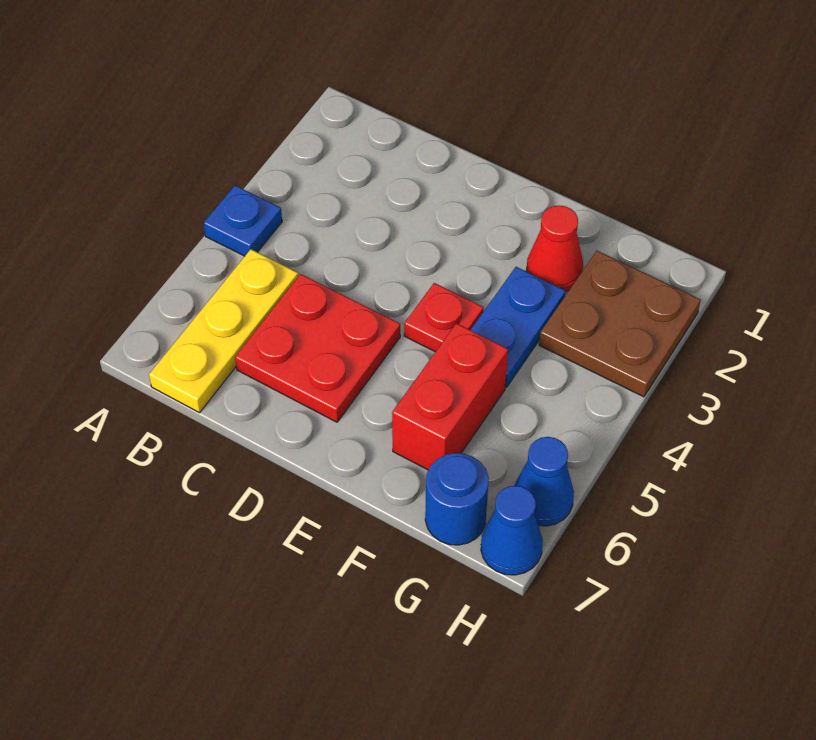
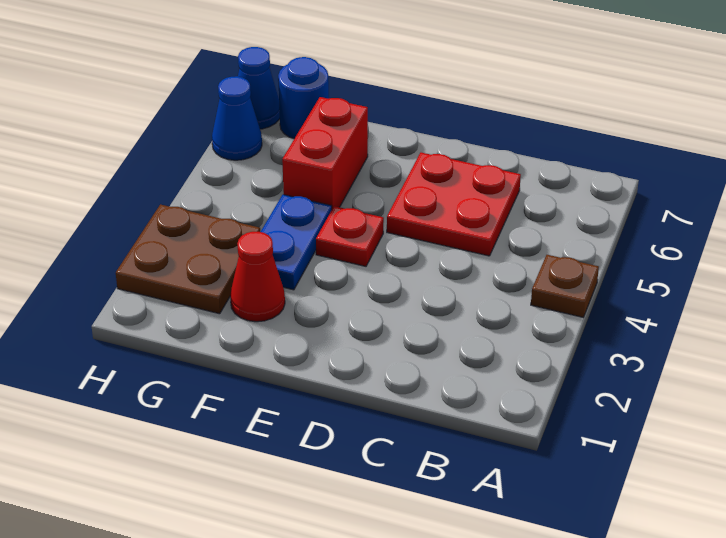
blue 1x1 plate [204,186,282,256] -> brown 1x1 plate [531,255,599,317]
yellow 1x3 plate [149,249,298,413] -> none

